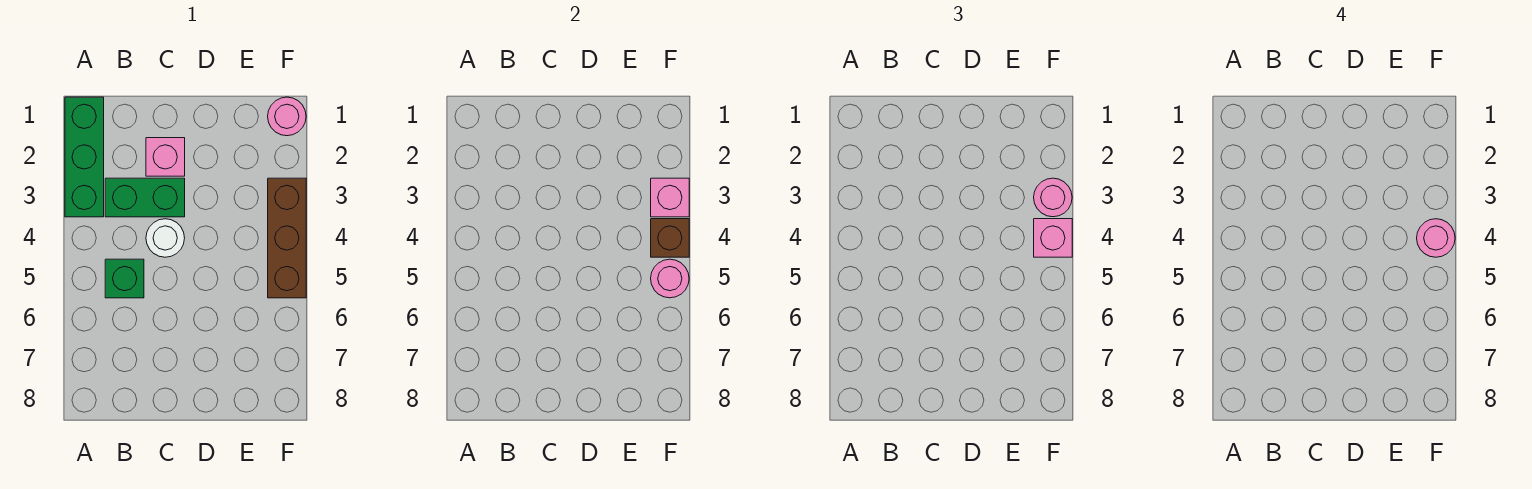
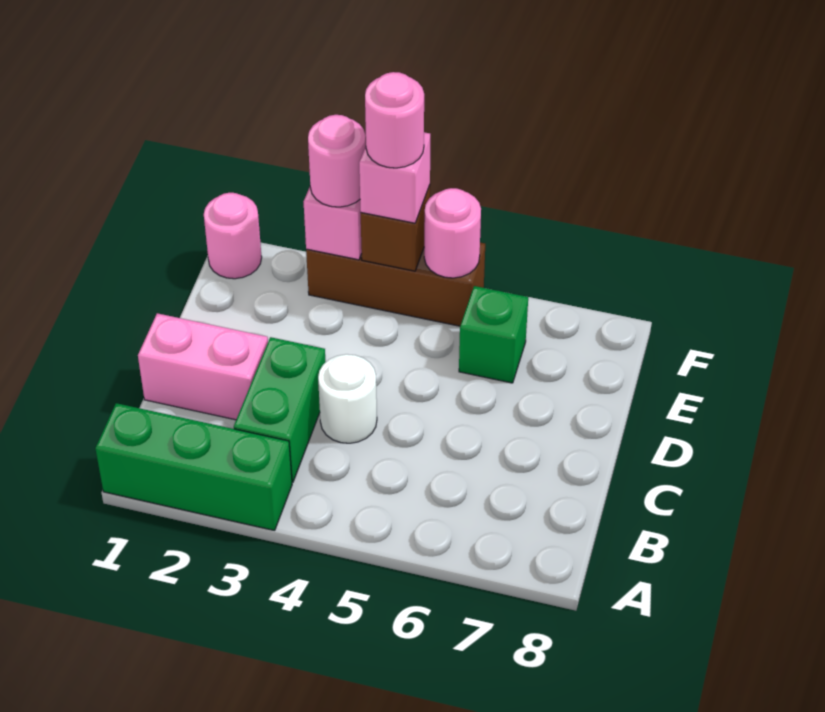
green 1x1 brick [105,259,144,298] -> green 1x1 brick moved to [459,286,528,383]
pink 1x1 brick [146,138,185,176] -> pink 1x2 brick [138,313,268,420]

